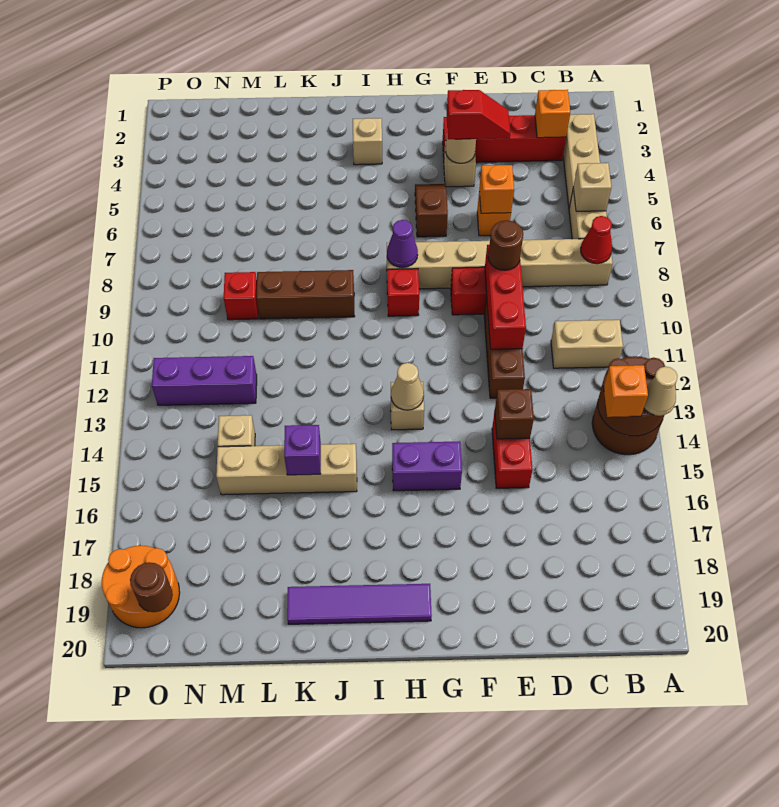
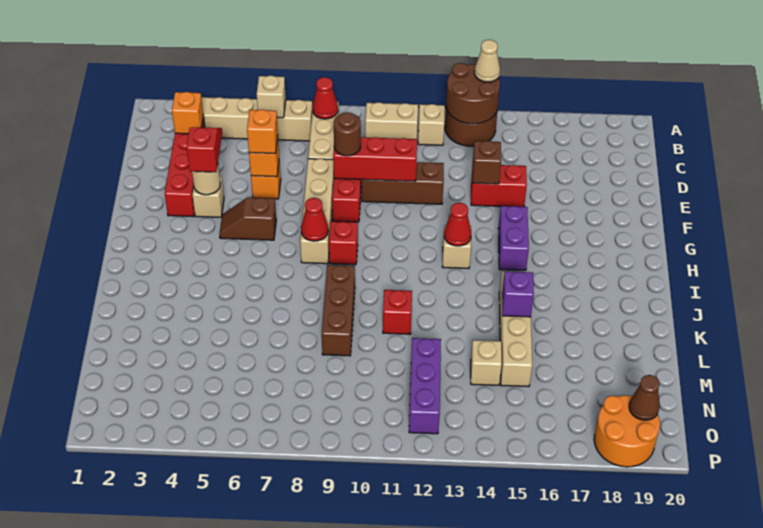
tan 1x2 brick [551,320,623,368] -> tan 1x2 brick turned to [365,102,418,139]
orange 1x1 brick [604,365,648,417] -> orange 1x1 brick moved to [247,109,278,154]
purple 1x1 cone [387,220,418,268] -> red 1x1 cone [301,198,328,241]
tan 1x1 cone [391,363,424,410] -> red 1x1 cone [444,203,471,246]
purple 1x4 tile [287,584,432,624] -> none
tan 1x1 brick [353,118,382,165] -> tan 1x1 brick moved to [418,104,445,145]
red 1x1 brick [224,272,258,320] -> red 1x1 brick moved to [383,290,412,334]
brown 1x1 round brick [130,562,173,612] -> brown 1x1 cone [629,375,660,420]

